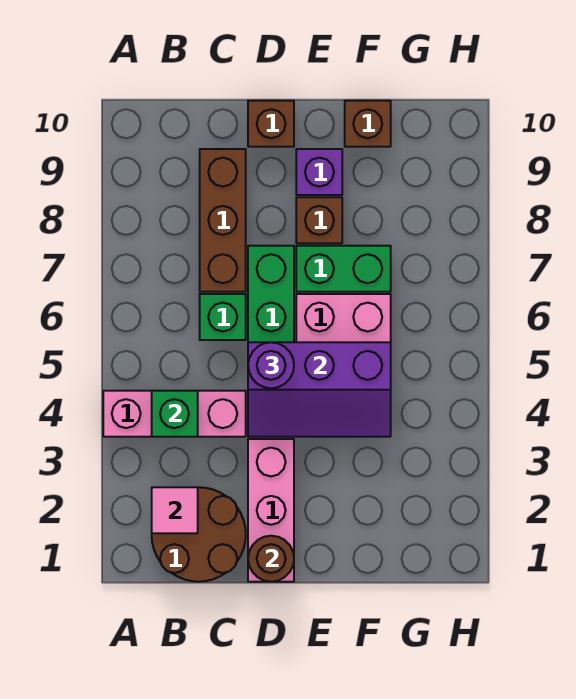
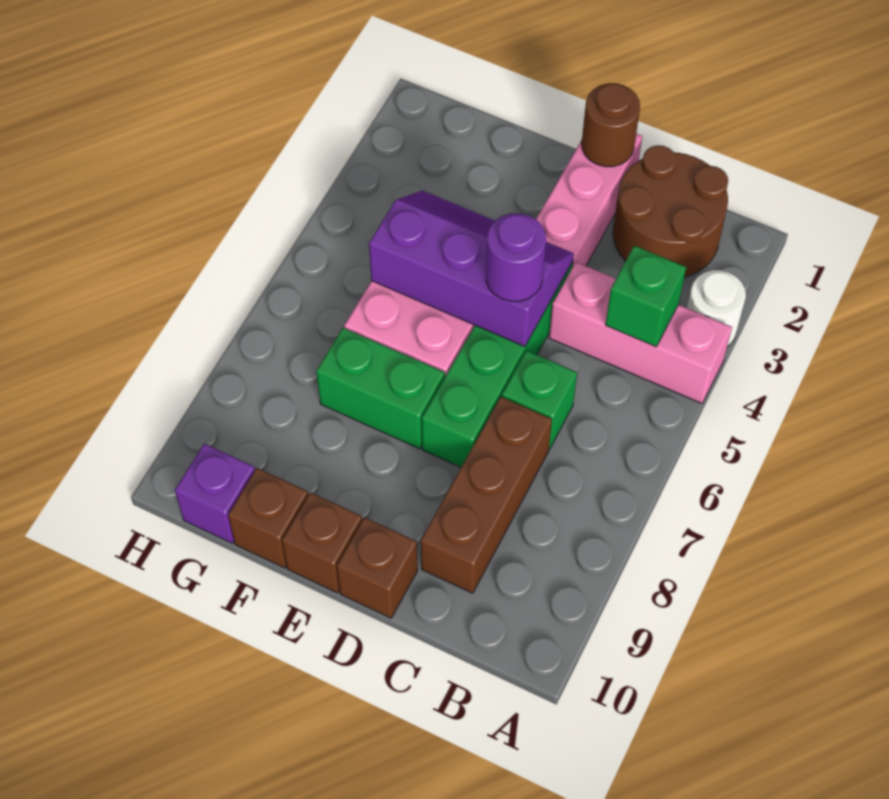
none -> white 1x1 round brick [687,270,746,346]
pink 1x1 tile [152,487,198,533] -> none
brown 1x1 brick [296,197,342,243] -> brown 1x1 brick moved to [282,492,362,593]
purple 1x1 brick [296,149,342,195] -> purple 1x1 brick moved to [175,444,255,543]

